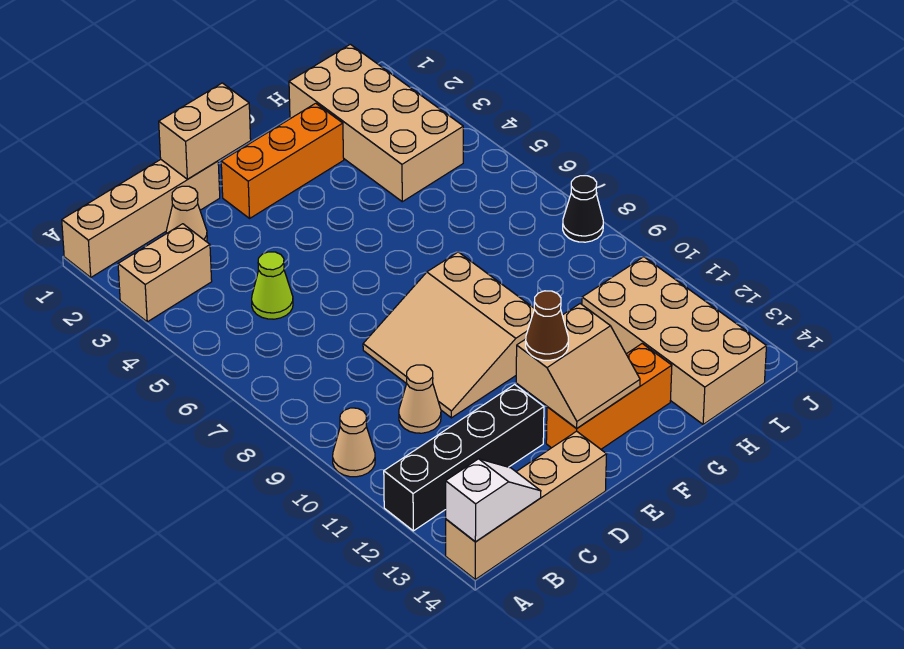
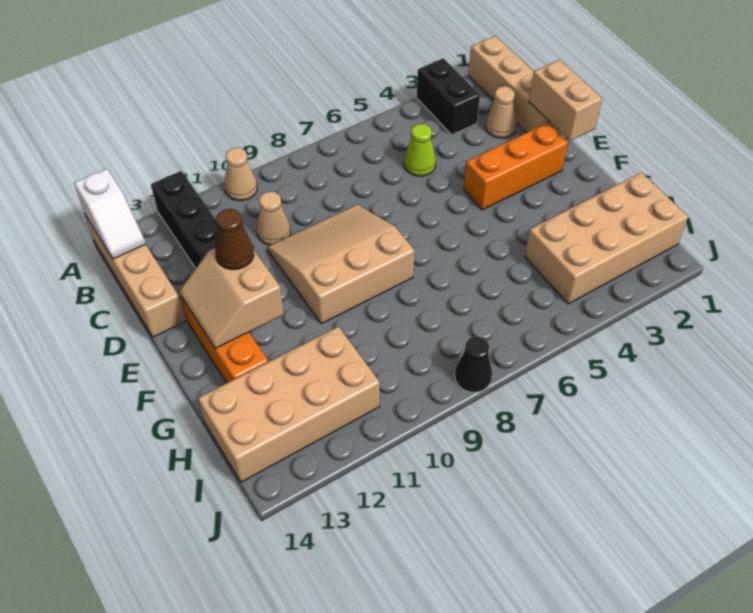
tan 1x2 brick [118,224,212,322] -> black 1x2 brick [417,58,480,135]
orange 1x3 brick [221,103,344,218] -> orange 1x3 brick turned to [463,123,568,210]

